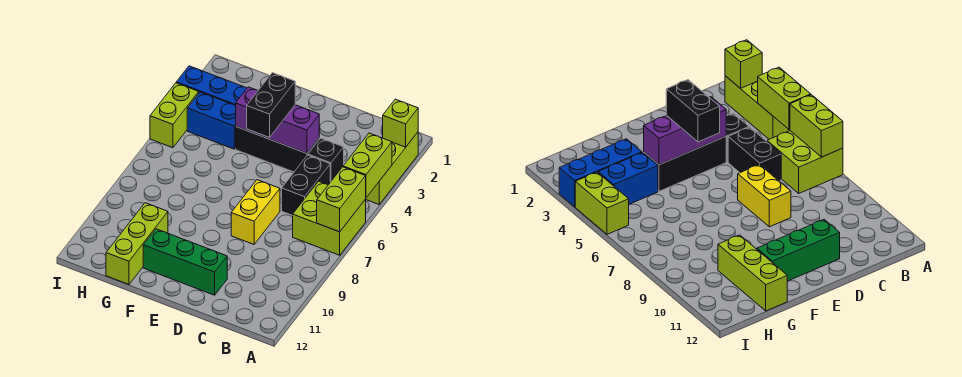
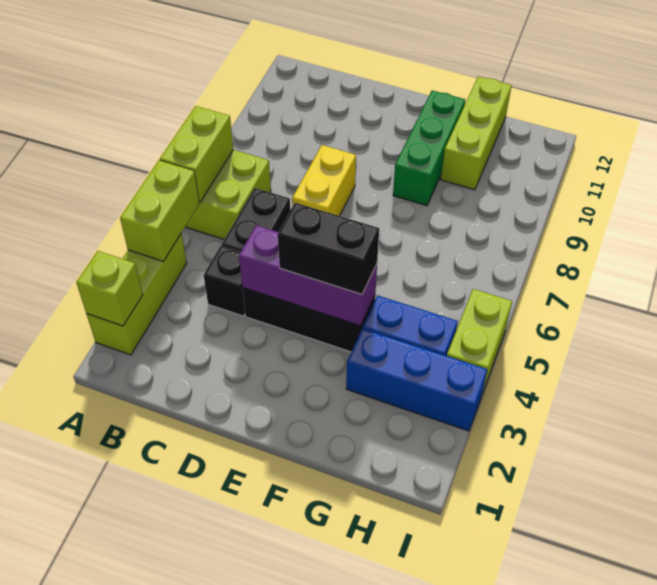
green 1x3 brick [143,229,227,295] -> green 1x3 brick turned to [393,90,465,206]
black 1x2 brick [247,73,295,137] -> black 1x2 brick turned to [278,203,379,294]

